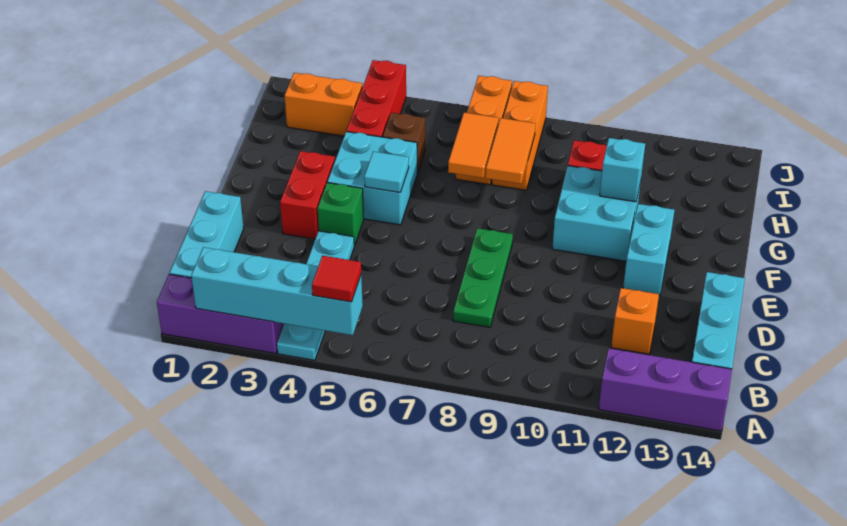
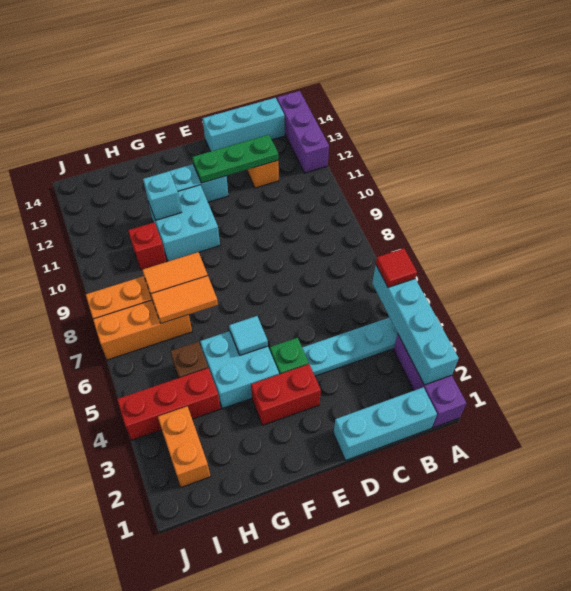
green 1x3 plate [453,228,513,327] -> green 1x3 plate moved to [192,135,278,183]

